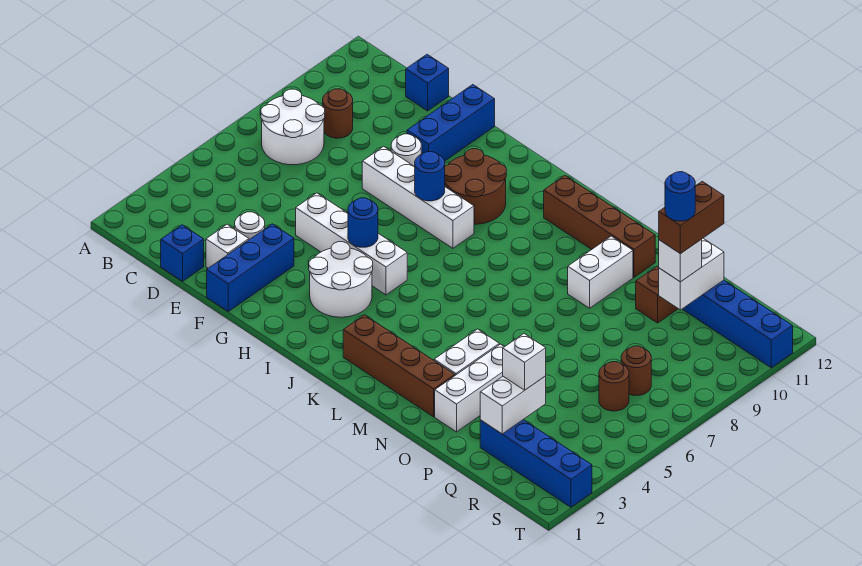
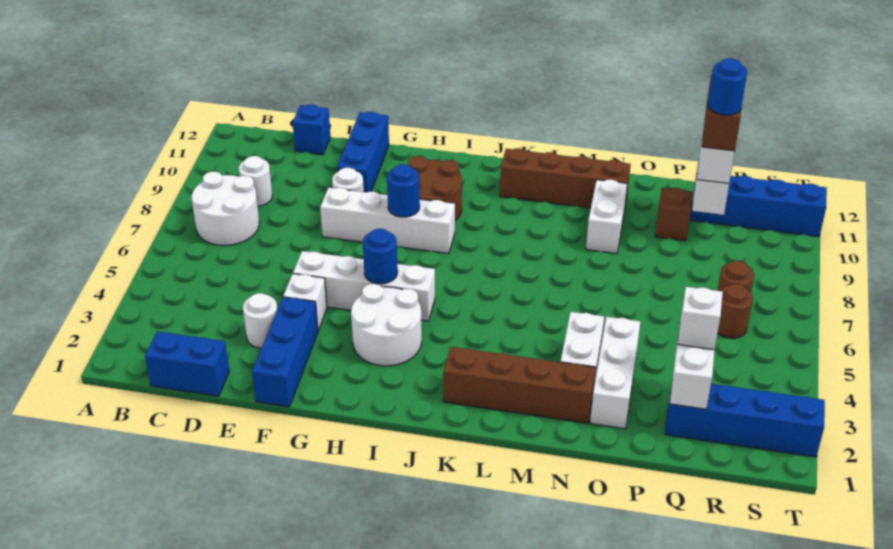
brown 1x1 round brick [323,89,353,138] -> white 1x1 round brick [239,156,272,206]
blue 1x1 brick [161,225,204,281] -> blue 1x2 brick [145,331,229,396]
white 1x1 brick [206,224,249,268] -> white 1x1 brick moved to [283,274,327,330]

